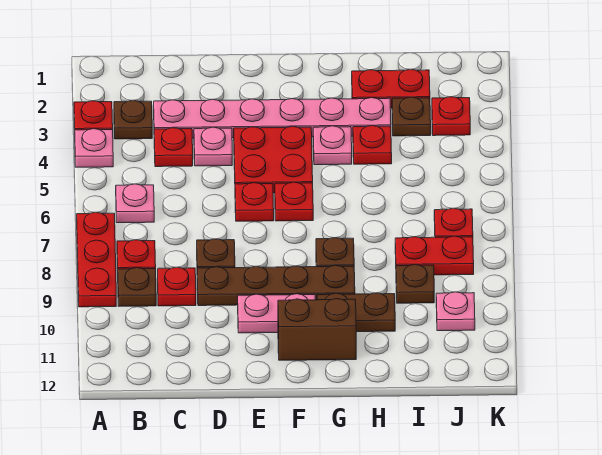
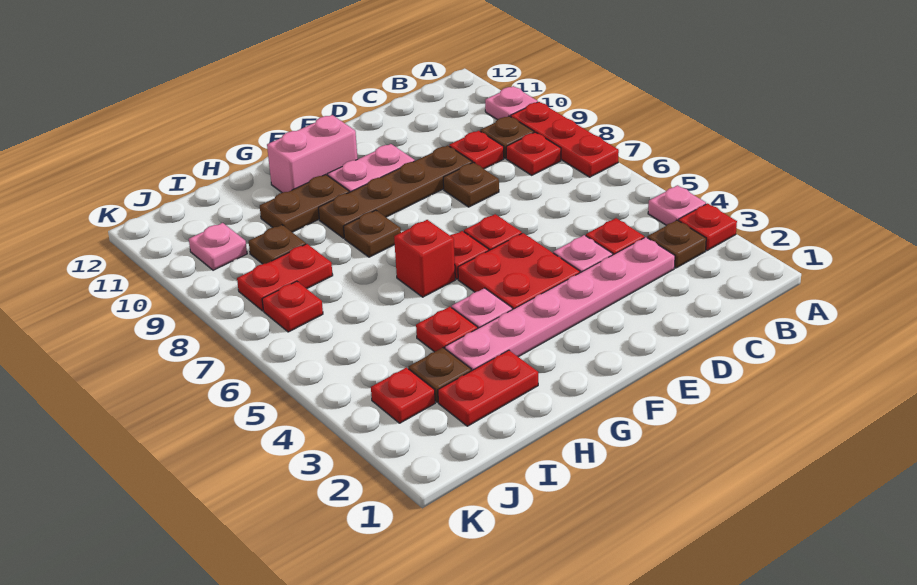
pink 1x1 plate [116,184,154,223] -> pink 1x1 plate moved to [485,86,538,120]
brown 1x2 brick [278,299,356,360] -> pink 1x2 brick [267,115,358,193]
none -> red 1x1 brick [394,220,455,297]

